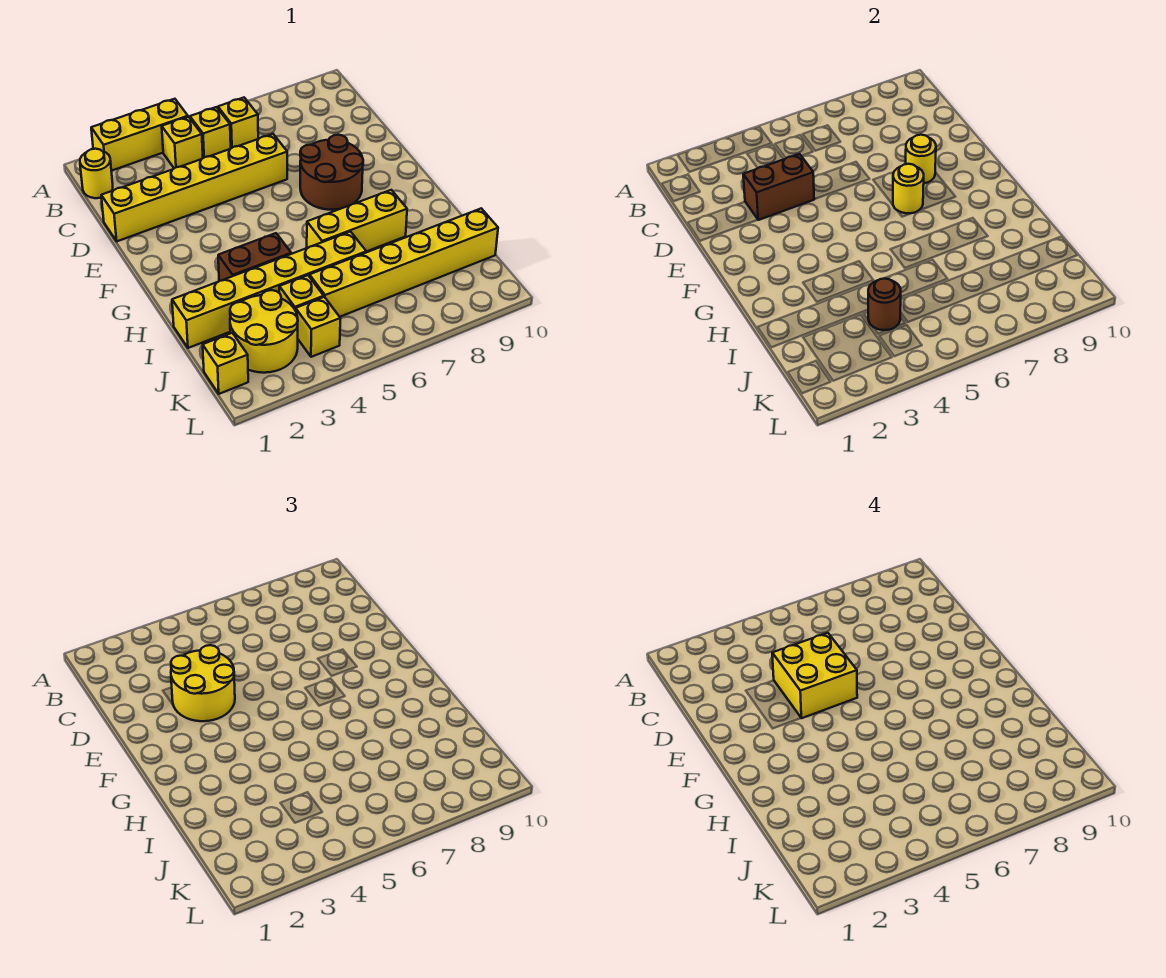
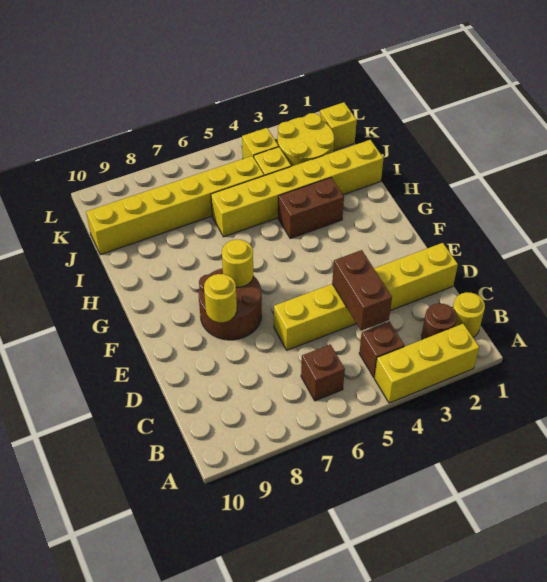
yellow 1x1 brick [162,117,203,168] -> brown 1x1 brick [359,322,404,377]
yellow 1x1 brick [190,107,231,158] -> none
yellow 1x1 brick [218,98,258,148] -> brown 1x1 brick [301,344,345,401]
brown 1x2 brick [743,154,814,220] -> brown 1x2 brick turned to [332,250,392,331]
yellow 2x2 round brick [171,645,235,721] -> none
yellow 2x2 brick [772,633,857,718] -> none
yellow 1x3 brick [307,190,407,252] -> none
brown 1x1 round brick [868,278,901,330] -> brown 1x1 round brick moved to [421,303,457,340]

